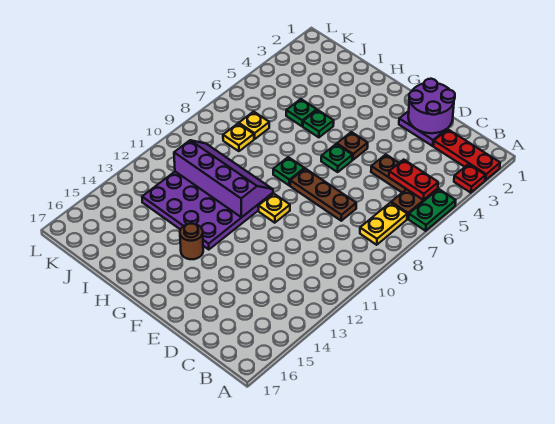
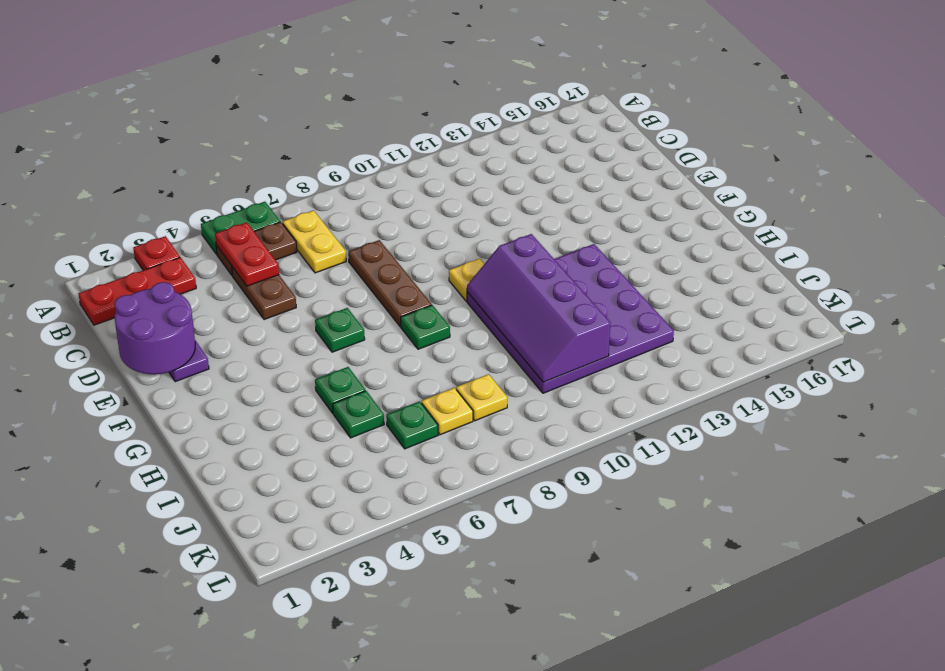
red 1x3 plate [434,130,500,180] -> red 1x3 plate turned to [78,257,196,325]
yellow 1x2 plate [360,203,407,245] -> yellow 1x2 plate turned to [283,210,346,273]
brown 1x1 plate [337,132,368,160] -> none
brown 1x1 round brick [180,224,203,259] -> none
none -> green 1x1 plate [386,401,438,449]

